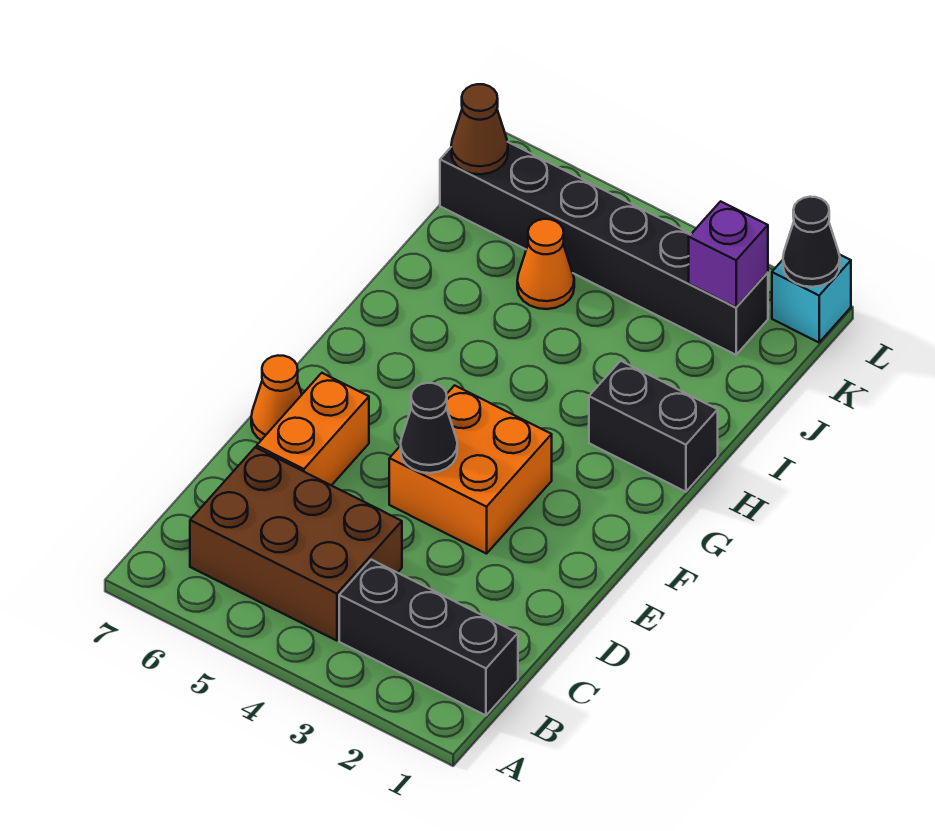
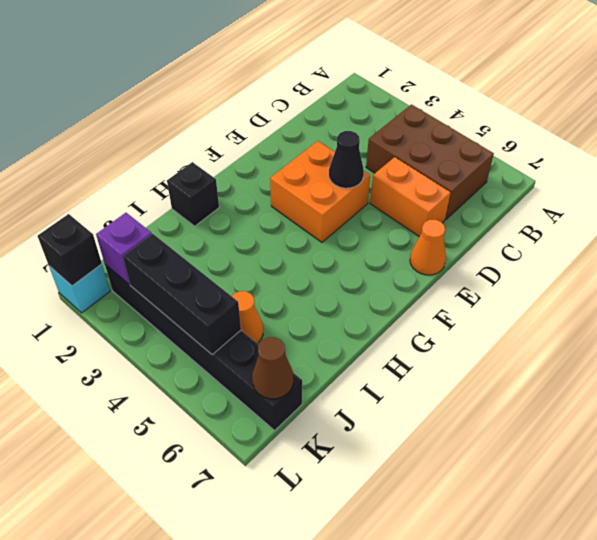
black 1x3 brick [339,560,518,715] -> black 1x3 brick moved to [123,234,241,355]
orange 1x2 brick [257,373,369,485] -> orange 1x2 brick turned to [370,157,451,236]
black 1x2 brick [589,361,718,492] -> black 1x1 brick [167,162,219,226]
black 1x1 cone [783,197,840,287] -> black 1x1 brick [38,214,102,286]

